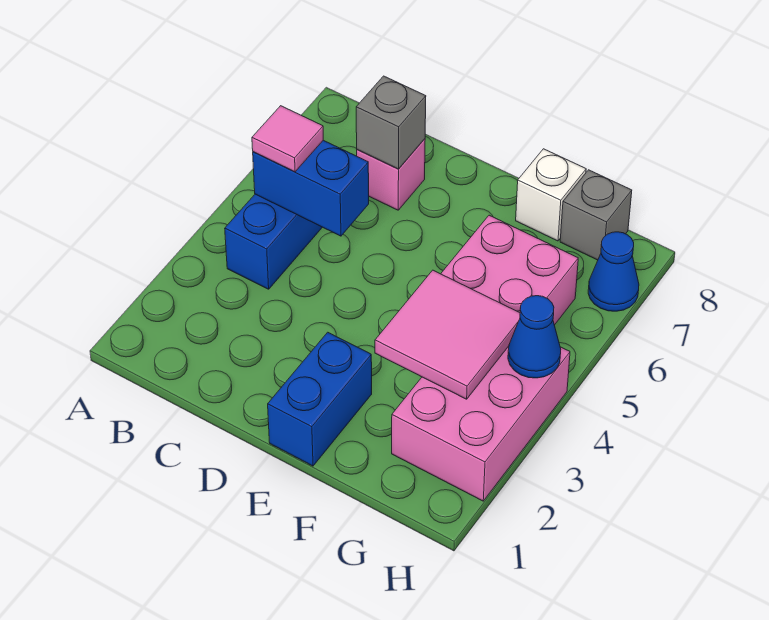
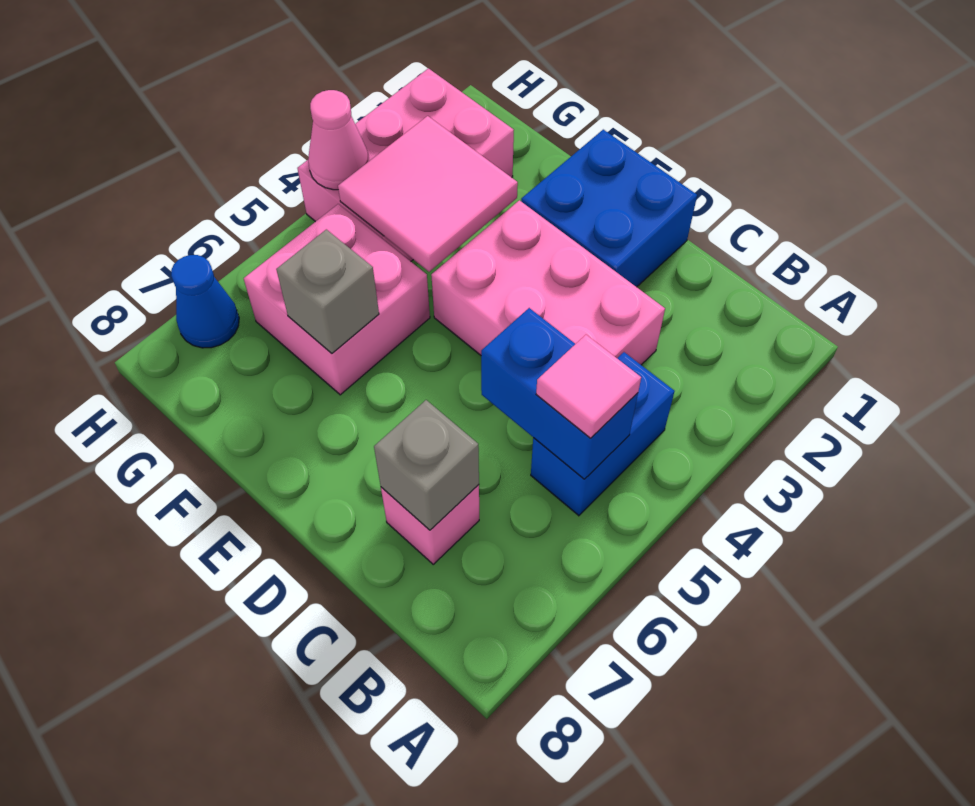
none -> pink 2x3 brick [431,200,665,365]
blue 1x2 brick [268,332,372,466] -> blue 2x2 brick [521,130,697,287]
white 1x1 brick [516,149,586,241] -> none
grey 1x1 brick [560,170,632,260] -> grey 1x1 brick moved to [276,229,379,353]
blue 1x1 cone [508,296,561,378] -> pink 1x1 cone [308,90,369,190]

